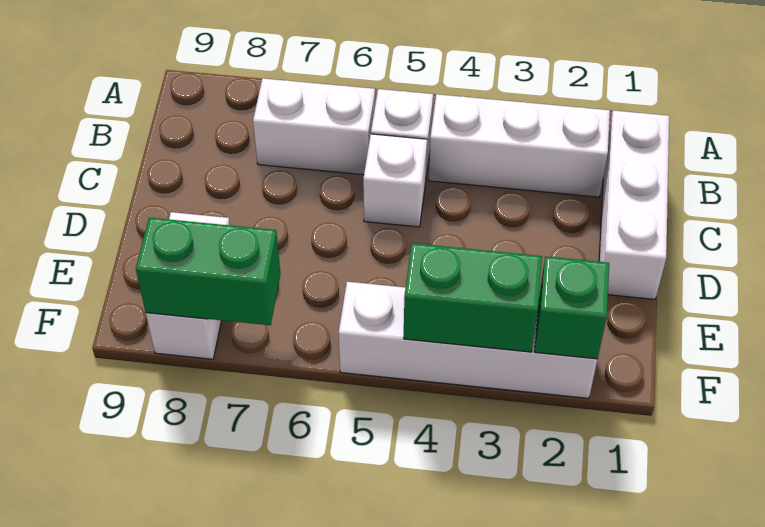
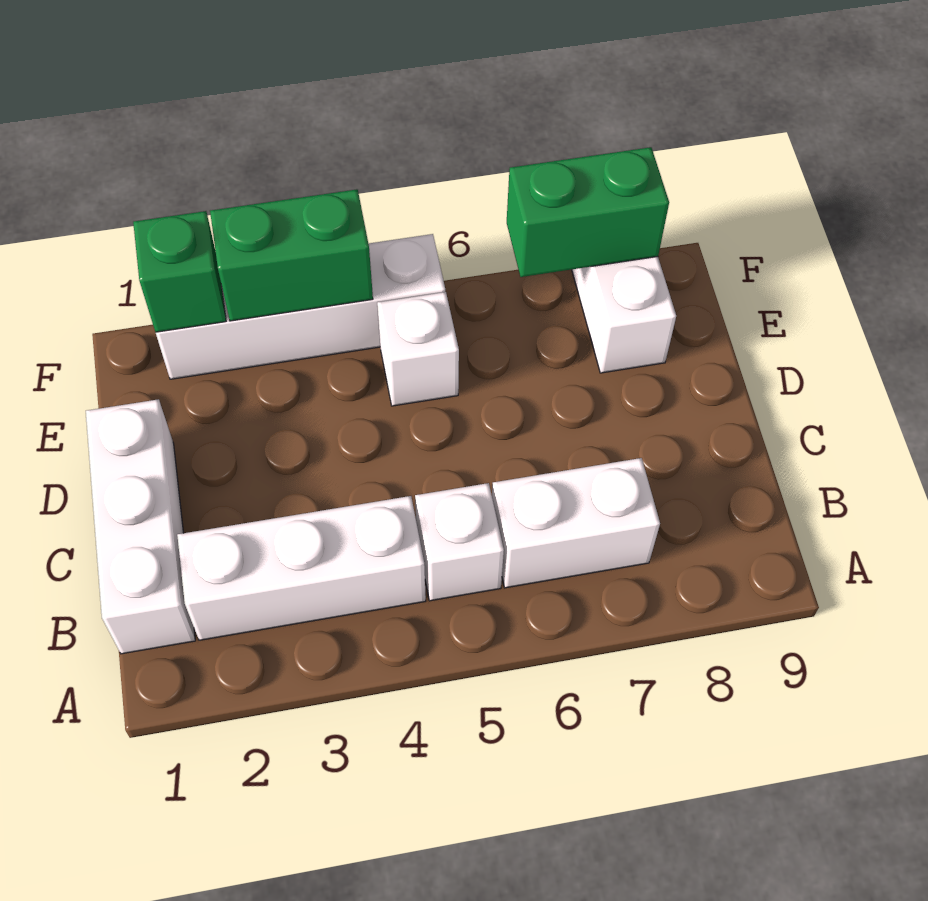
white 1x1 brick [363,134,427,227] -> white 1x1 brick moved to [377,292,459,406]

